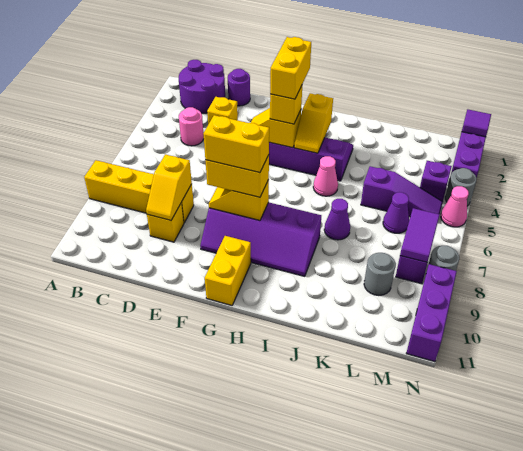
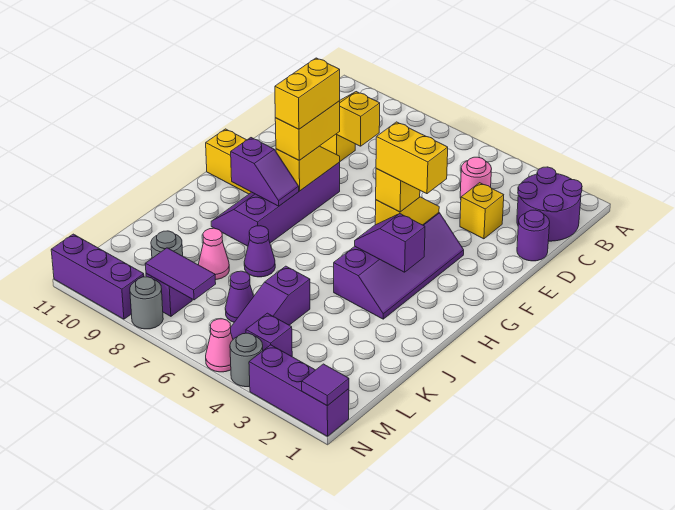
yellow 1x4 brick [84,160,194,223] -> none
yellow 1x2 slope [294,93,333,153] -> purple 1x2 slope [355,214,425,272]
none -> purple 1x2 slope [231,138,299,206]
pink 1x1 cone [313,156,338,196] -> pink 1x1 cone moved to [198,228,229,280]

